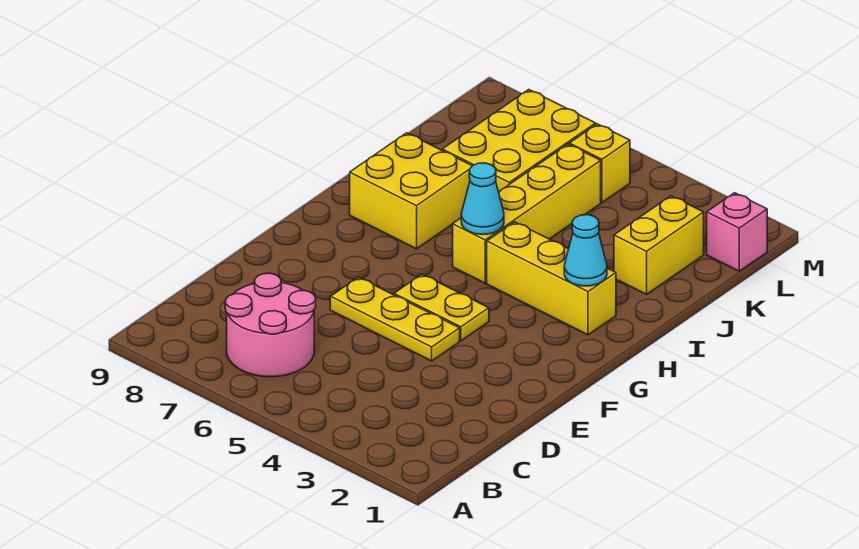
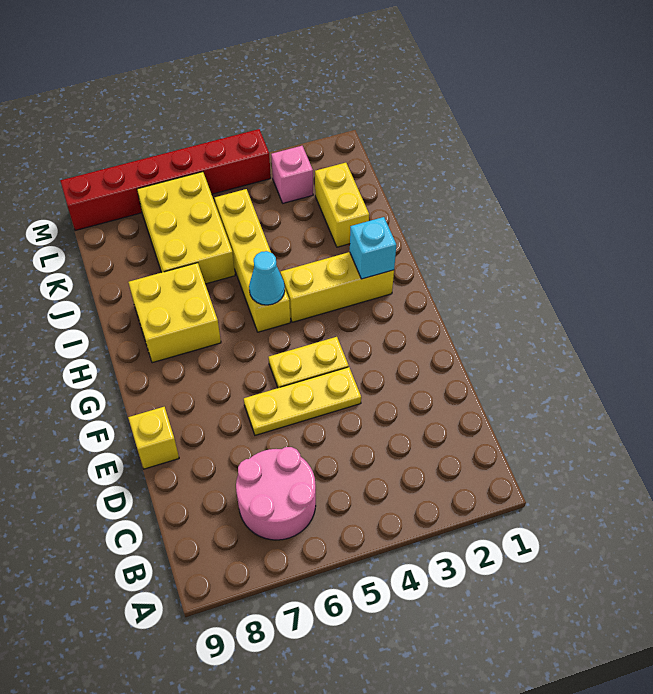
cyan 1x1 cone [564,215,607,286] -> cyan 1x1 brick [350,217,396,279]
pink 1x1 brick [707,193,767,271] -> pink 1x1 brick moved to [271,146,313,203]
yellow 1x1 brick [569,124,630,202] -> yellow 1x1 brick moved to [128,407,179,469]
none -> red 1x6 brick [61,129,271,231]

